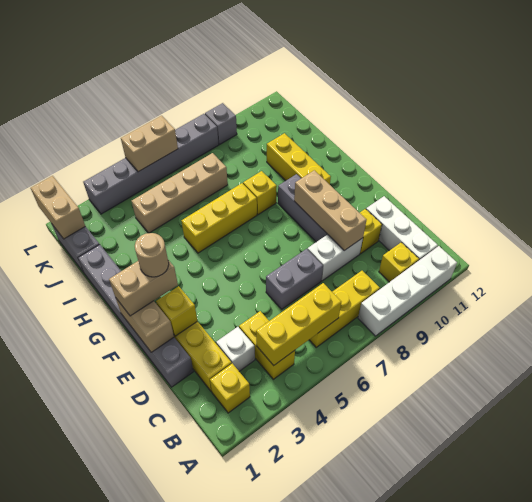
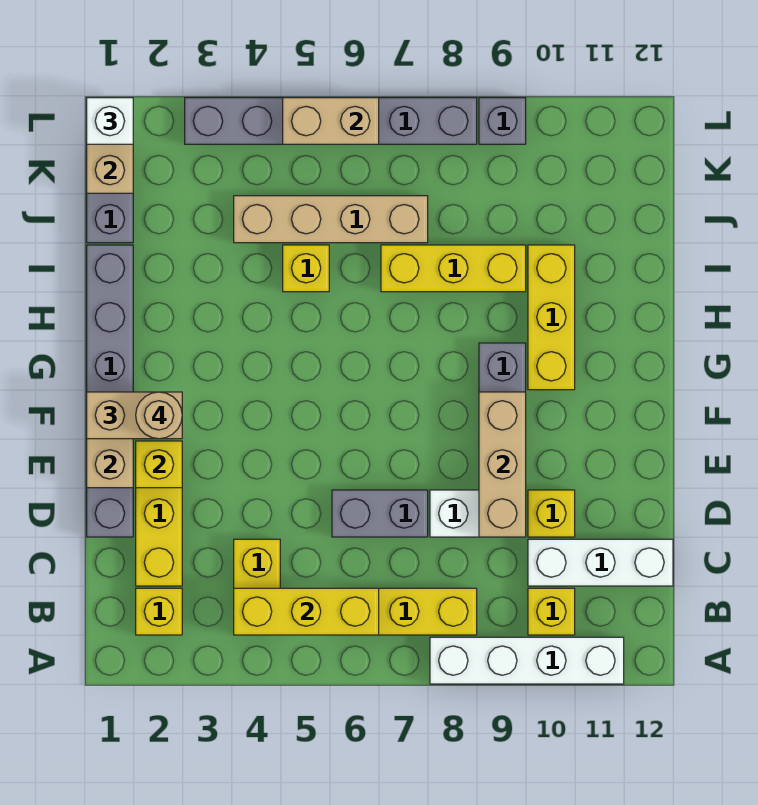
white 1x3 brick [366,196,438,260] -> white 1x3 brick turned to [528,539,673,586]
white 1x1 brick [216,327,255,371] -> white 1x1 brick moved to [87,98,133,144]
yellow 1x3 brick [181,183,257,253] -> yellow 1x3 brick moved to [381,245,526,292]
yellow 1x1 brick [243,171,277,215] -> yellow 1x1 brick moved to [283,245,329,292]

